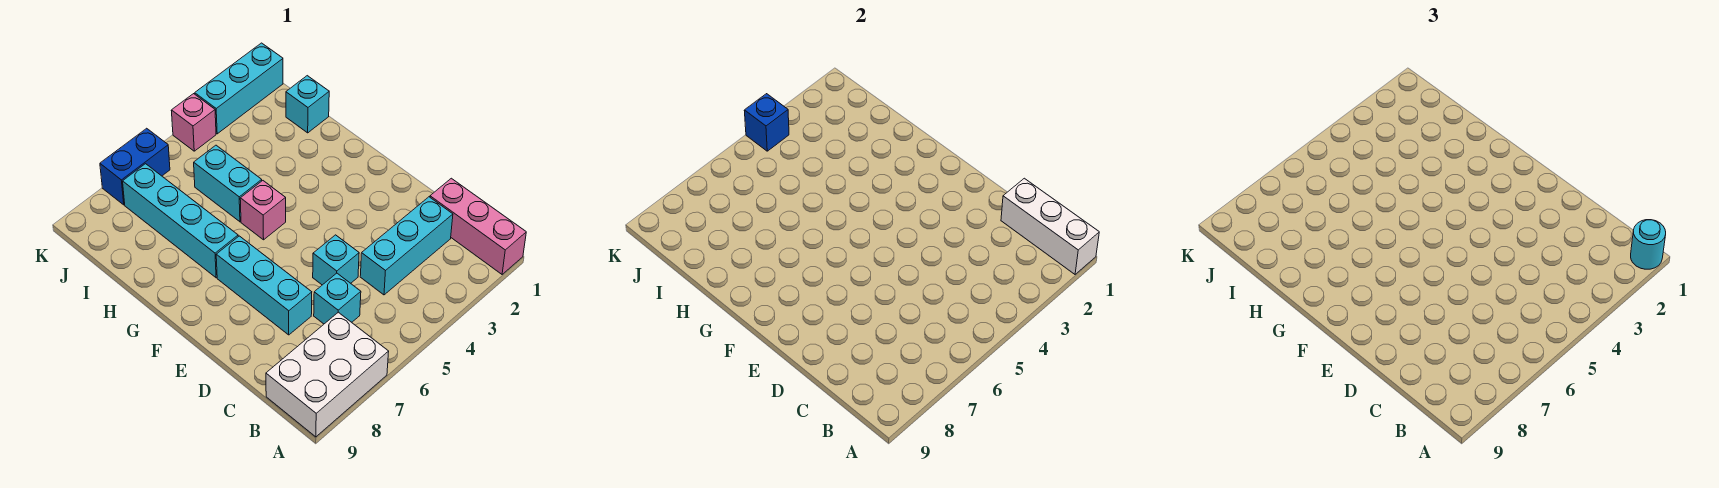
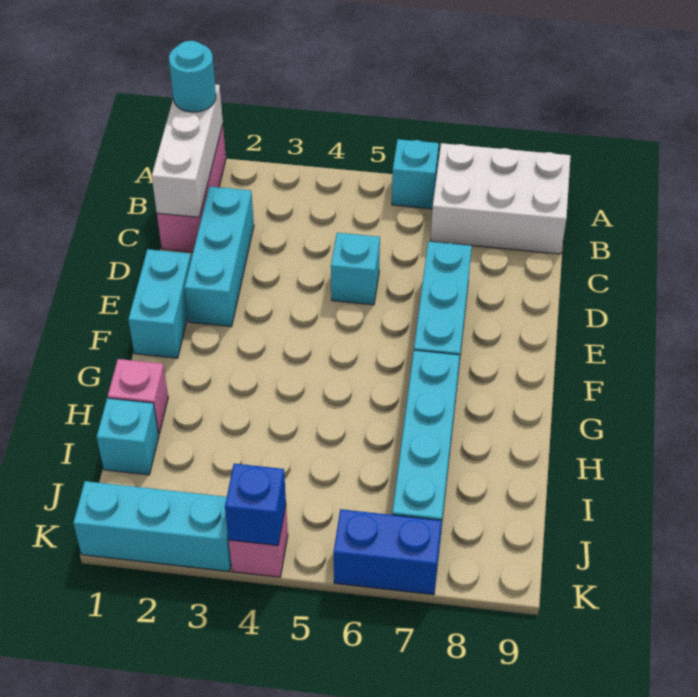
cyan 1x3 brick [360,197,453,295] -> cyan 1x3 brick turned to [184,187,254,327]
cyan 1x1 brick [314,273,361,324] -> cyan 1x1 brick moved to [392,139,439,209]
pink 1x1 brick [240,181,286,240] -> pink 1x1 brick moved to [108,359,168,434]
cyan 1x2 brick [194,145,262,222] -> cyan 1x2 brick moved to [128,249,191,358]

